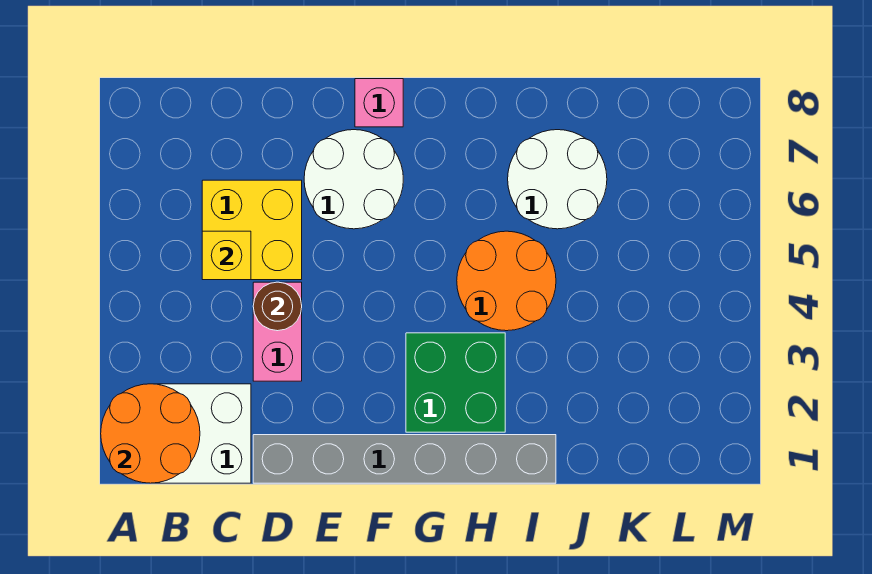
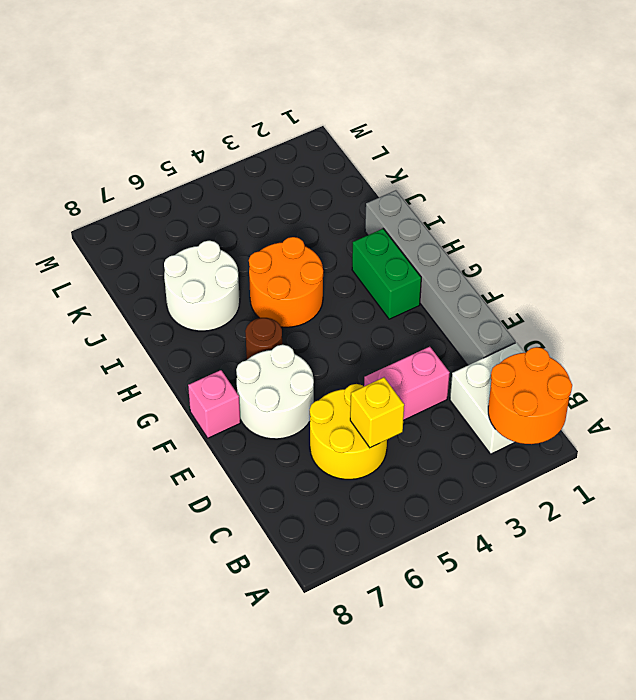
yellow 2x2 brick [202,180,302,280] -> yellow 2x2 round brick [310,384,387,479]
brown 1x1 round brick [253,282,302,331] -> brown 1x1 round brick moved to [245,318,282,360]
green 2x2 brick [406,333,505,432] -> green 1x2 brick [352,229,421,319]

